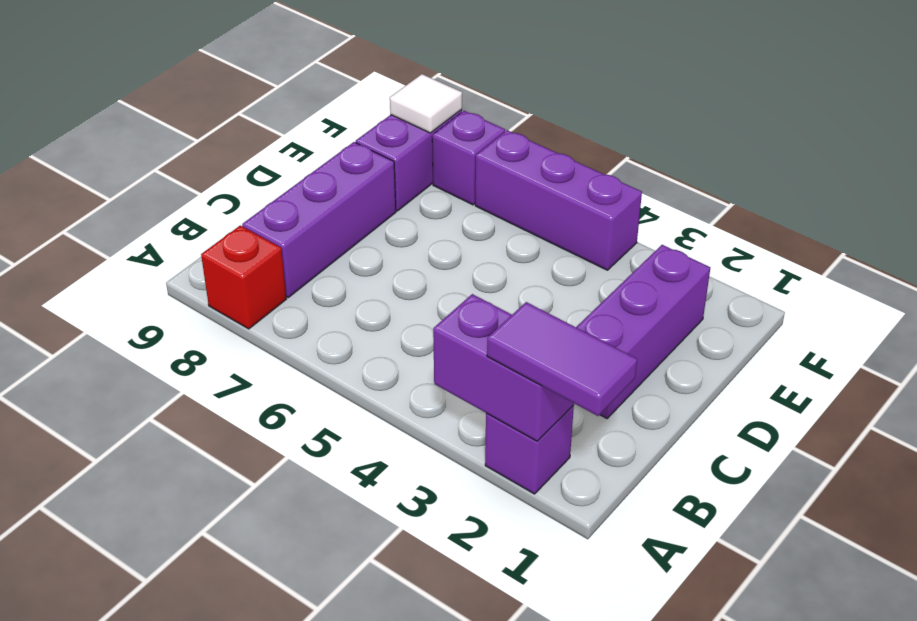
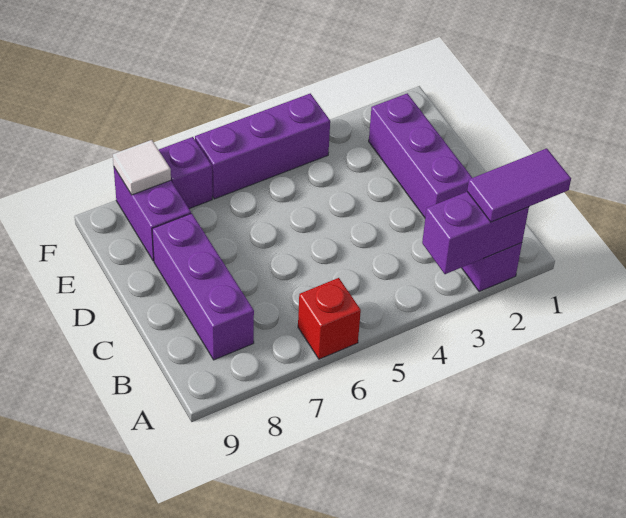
red 1x1 brick [201,226,286,329] -> red 1x1 brick moved to [298,278,361,359]

